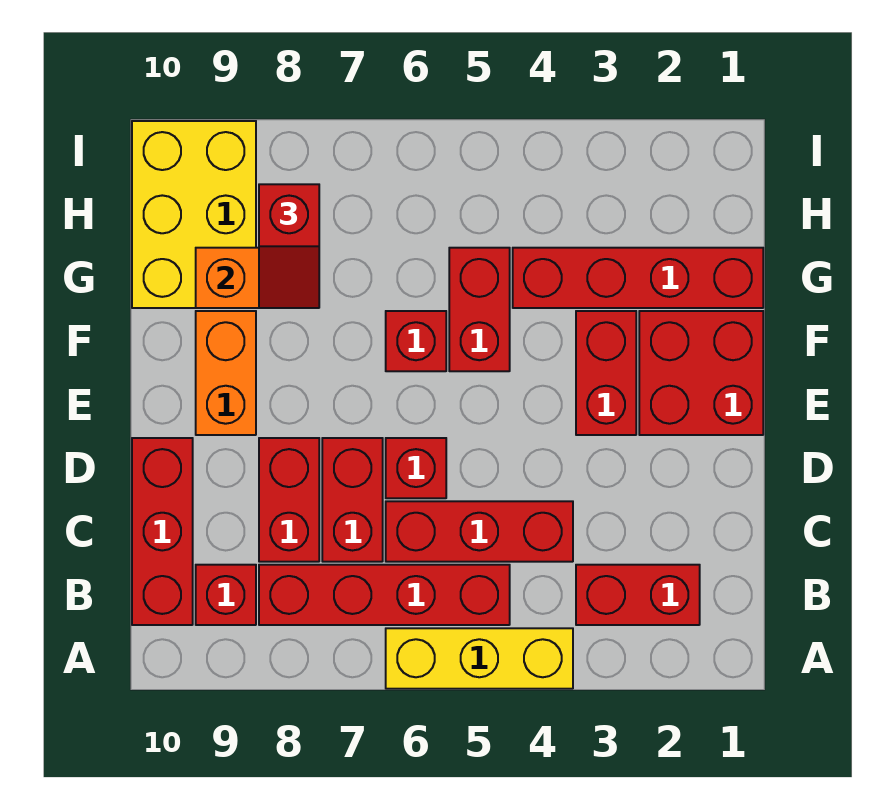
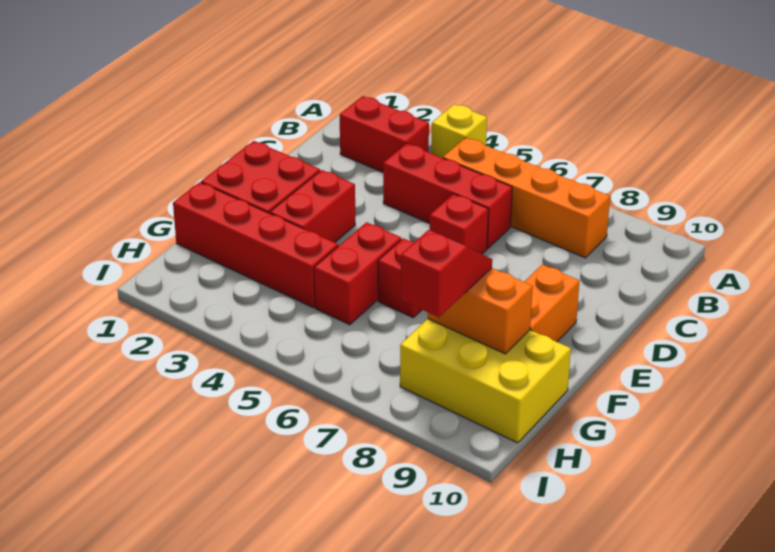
yellow 1x3 brick [386,628,573,689] -> yellow 1x1 brick [431,104,487,158]
red 1x4 brick [259,565,510,625] -> orange 1x4 brick [443,138,610,258]
red 1x1 brick [196,565,256,625] -> none
red 1x3 brick [132,438,193,625] -> none
red 1x2 brick [322,438,383,562] -> none
red 1x2 brick [259,438,319,562] -> none
yellow 2x3 brick [132,121,256,308] -> yellow 2x3 brick turned to [400,319,571,443]

